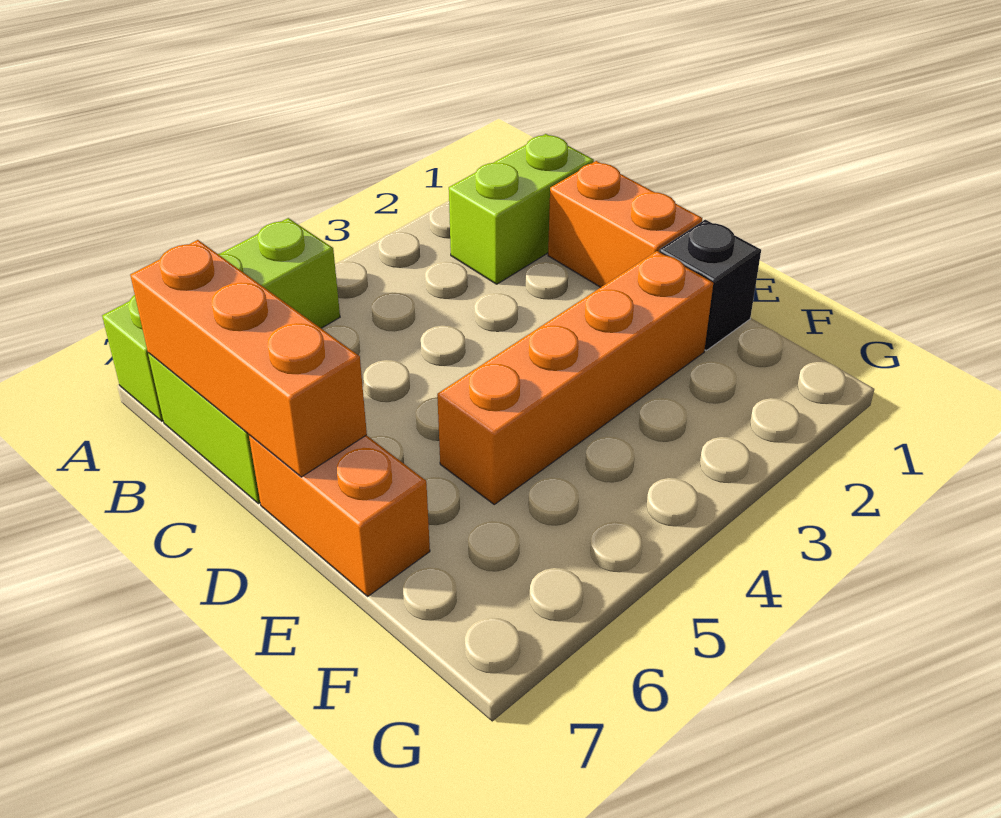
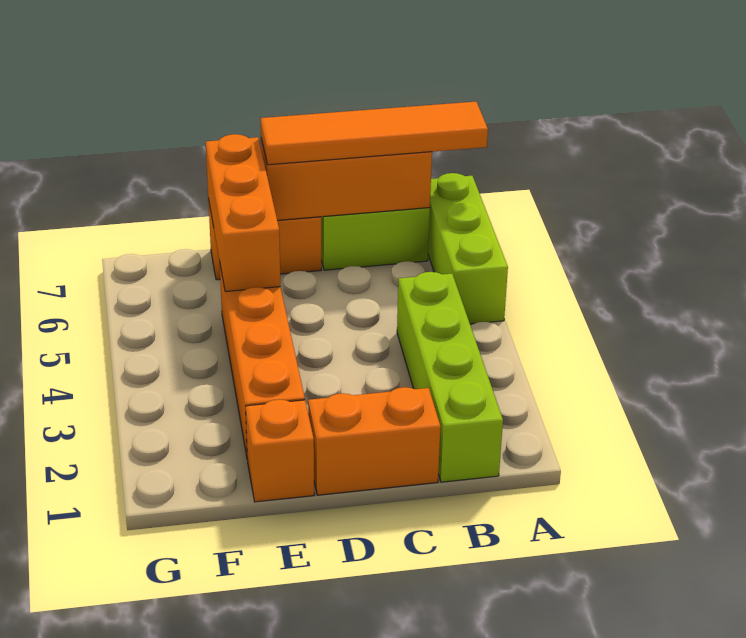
none -> orange 1x4 tile [261,102,488,165]
lime 1x2 brick [449,134,594,284] -> lime 1x4 brick [397,272,503,482]
black 1x1 brick [659,220,761,351] -> orange 1x1 brick [246,400,314,502]
none -> orange 1x3 brick [206,134,281,291]

